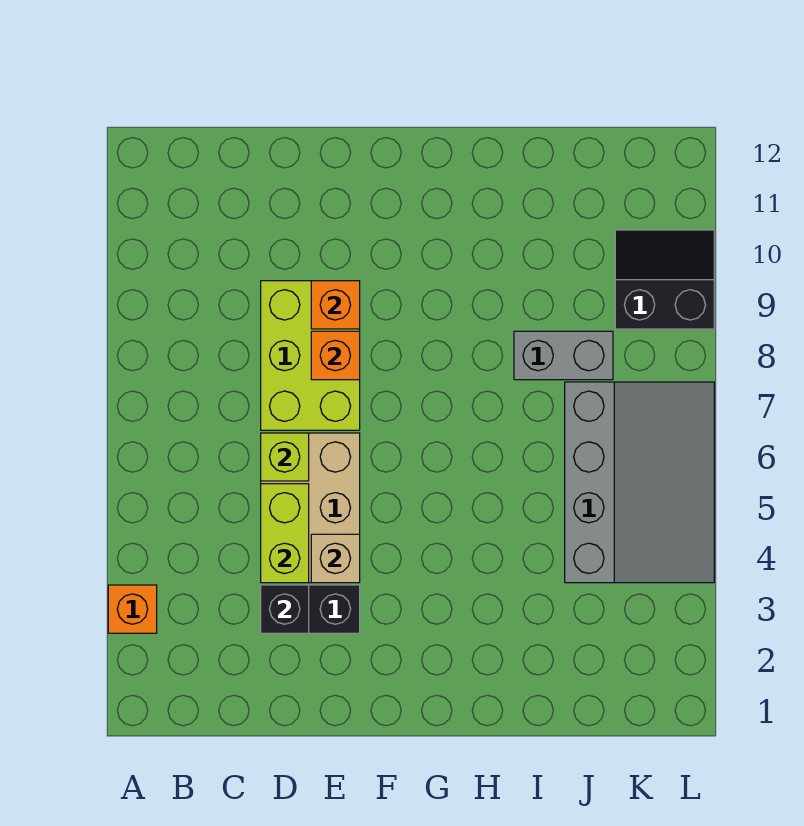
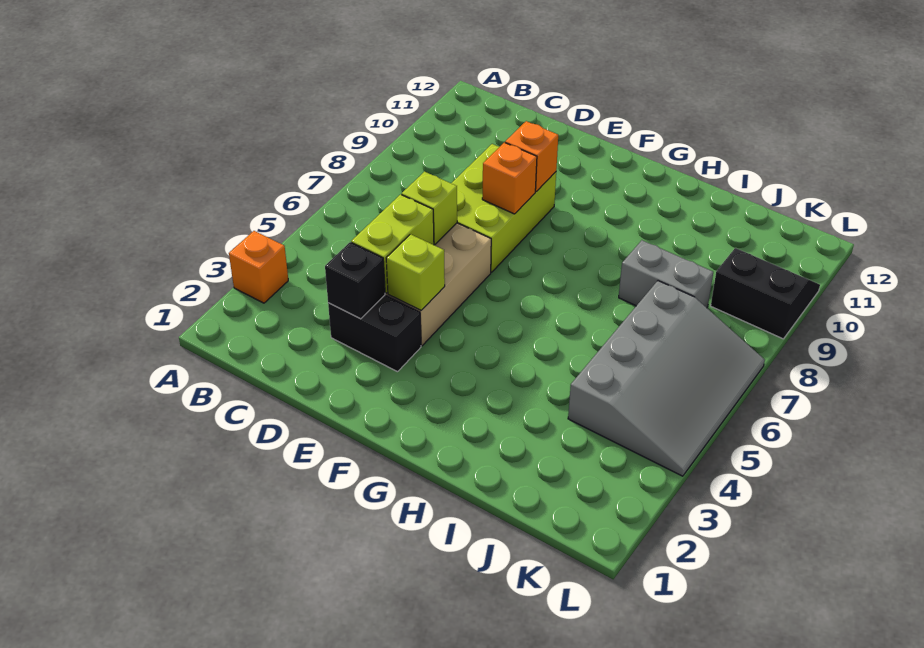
tan 1x1 brick [311,534,360,583] -> lime 1x1 brick [386,234,445,310]

